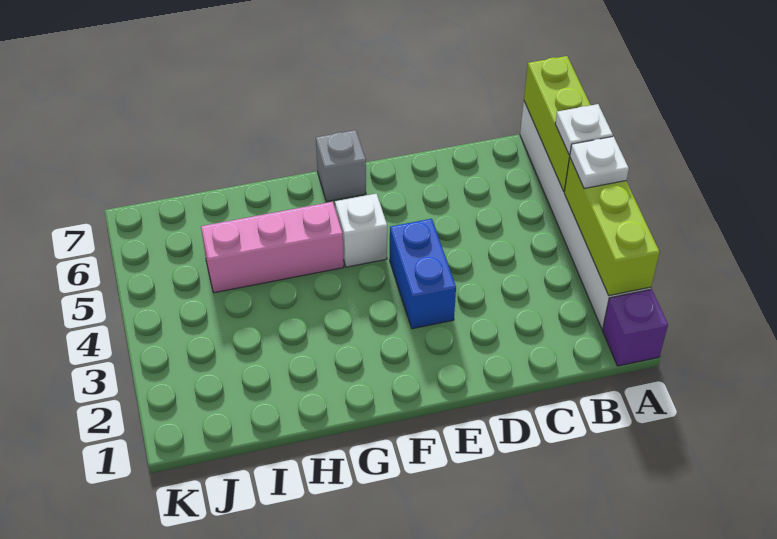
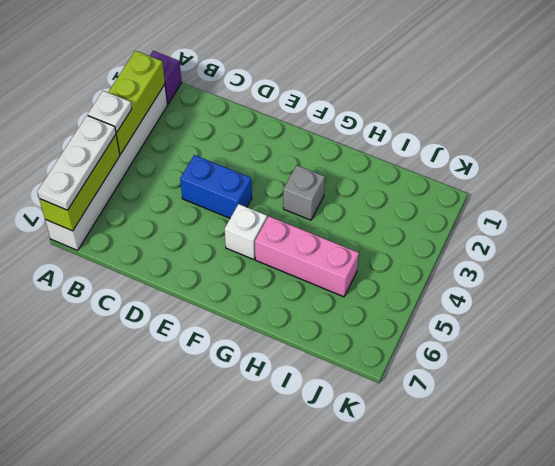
white 1x1 plate [555,104,613,155] -> white 1x3 plate [37,116,116,210]
blue 1x2 brick [390,219,456,329] -> blue 1x2 brick turned to [180,155,252,218]
grey 1x1 brick [316,130,366,201] -> grey 1x1 brick moved to [283,165,325,220]

